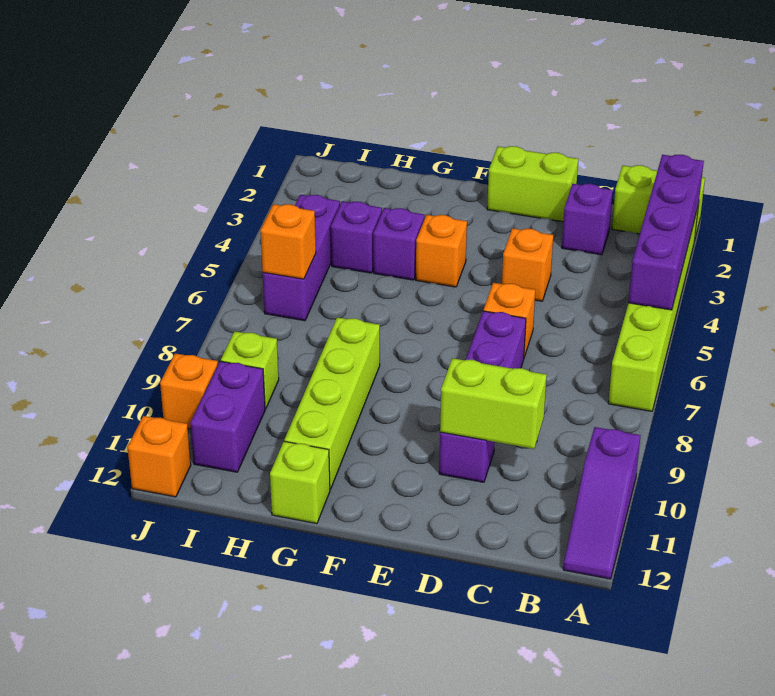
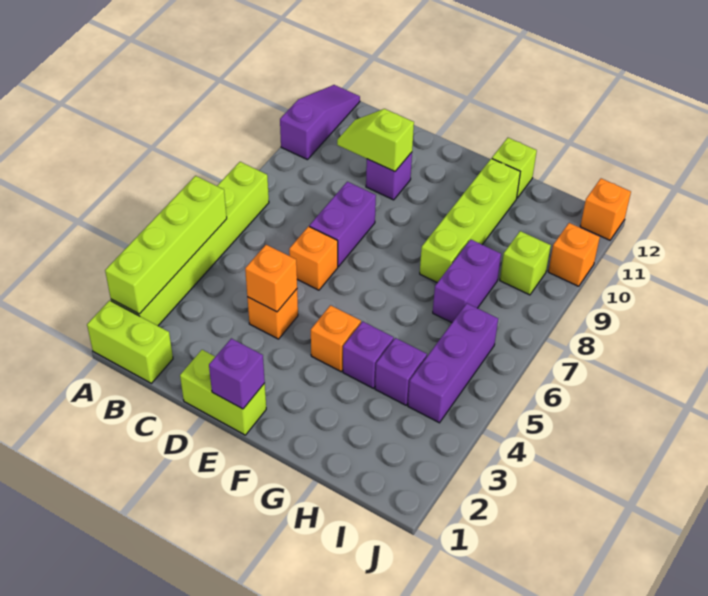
purple 1x4 brick [628,155,704,310] -> lime 1x4 brick [105,176,227,314]
purple 1x1 brick [562,184,613,255] -> purple 1x1 brick moved to [209,338,265,409]
lime 1x2 brick [440,358,547,449] -> lime 1x2 slope [337,109,414,172]
orange 1x1 brick [260,204,316,279] -> orange 1x1 brick moved to [245,245,297,312]
purple 1x2 brick [190,361,265,472] -> purple 1x2 brick moved to [433,240,501,323]

